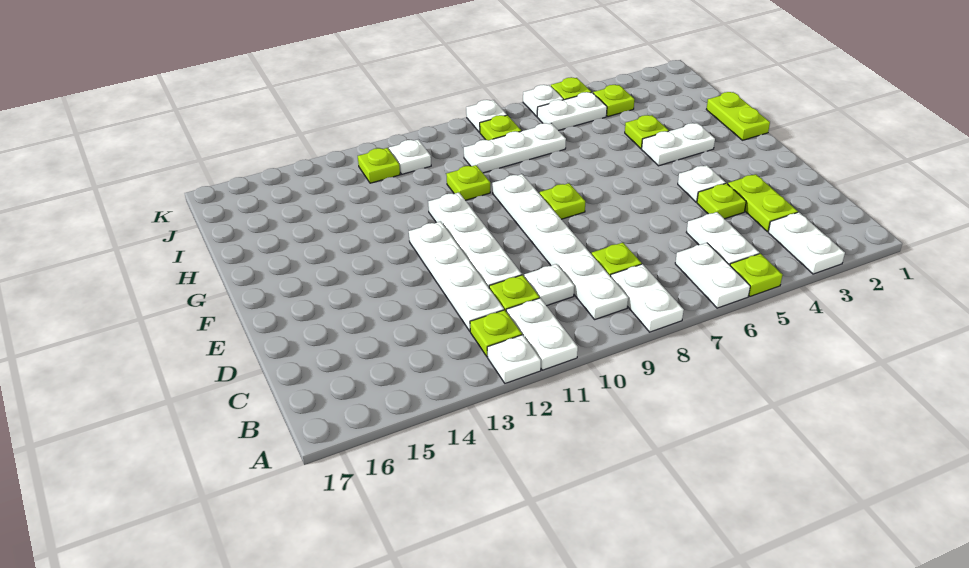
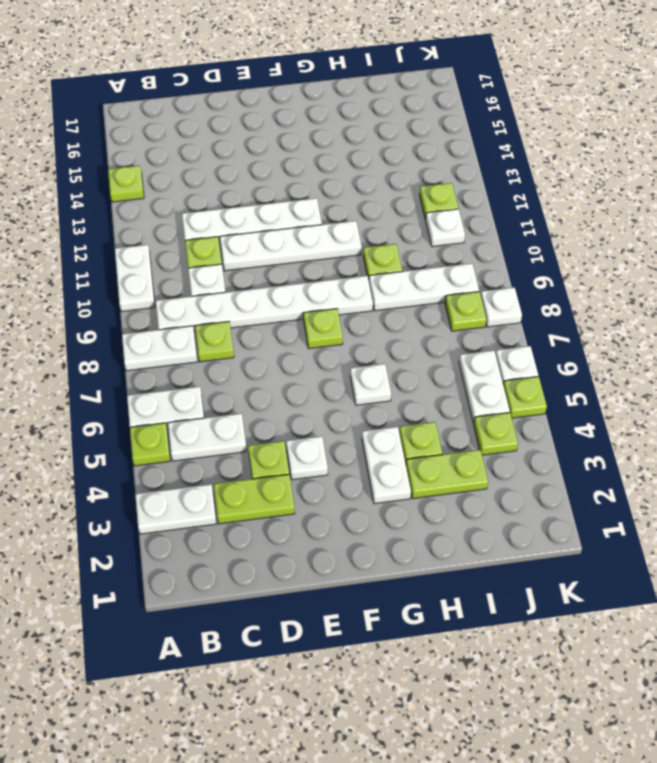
white 1x2 plate [506,298,578,370] -> white 1x2 plate turned to [115,245,155,312]
white 1x1 plate [487,335,541,383] -> white 1x1 plate moved to [350,364,391,405]
lime 1x1 plate [470,310,522,357] -> lime 1x1 plate moved to [108,166,144,202]
lime 1x2 plate [706,92,770,140] -> lime 1x2 plate moved to [406,450,488,499]
white 1x3 plate [464,123,566,173] -> white 1x3 plate turned to [369,263,479,311]

